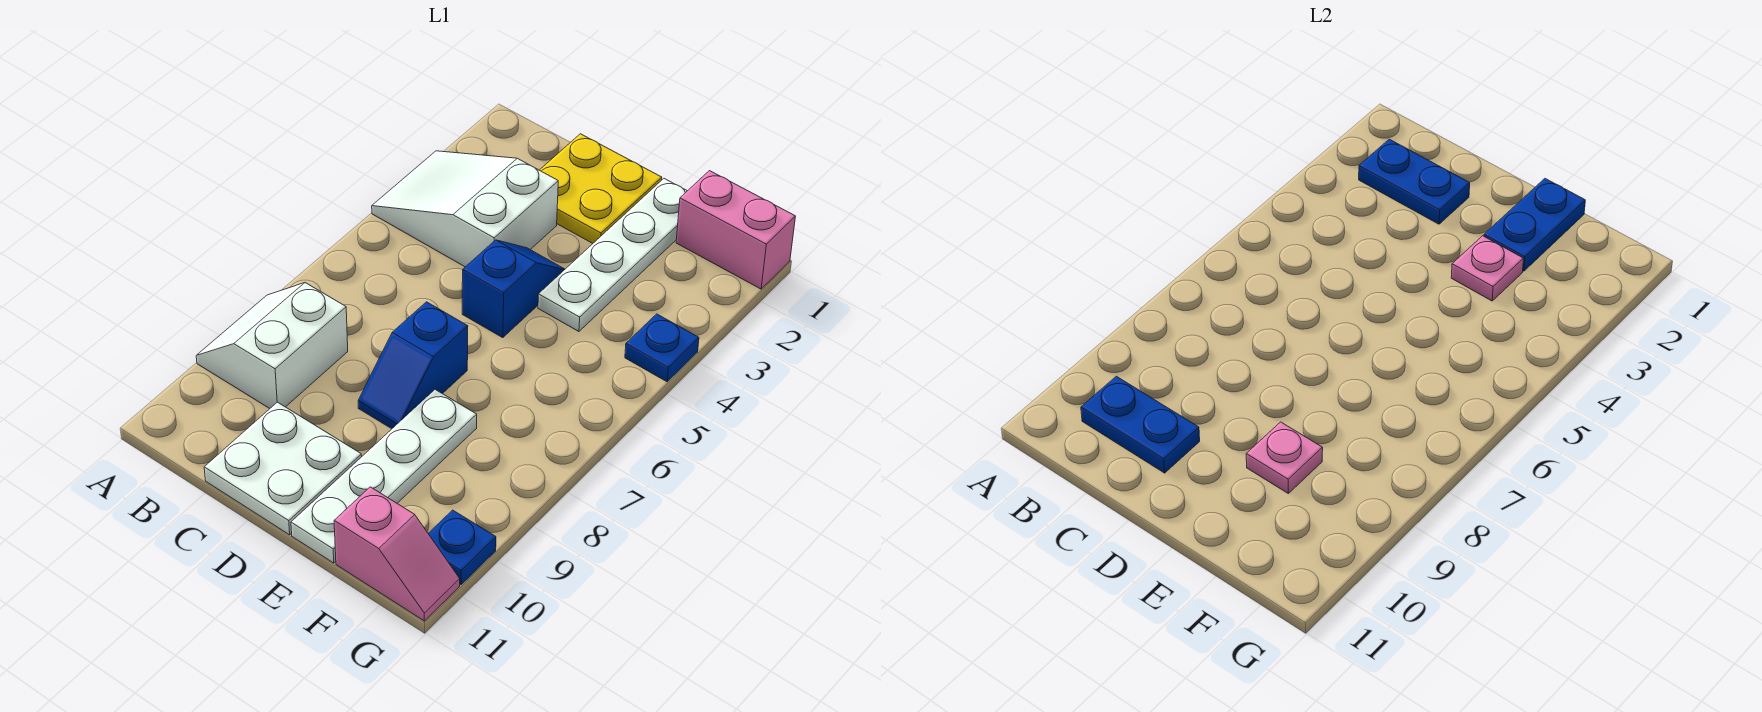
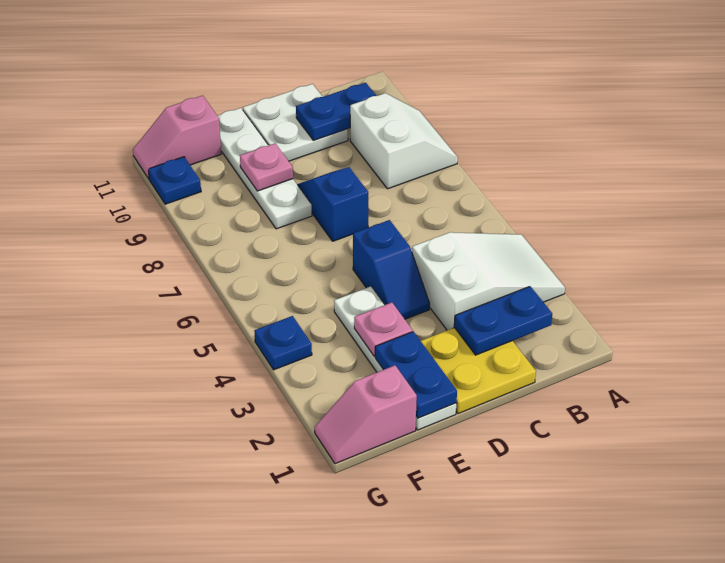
pink 1x2 brick [676,171,796,289] -> pink 1x2 slope [315,365,417,464]

